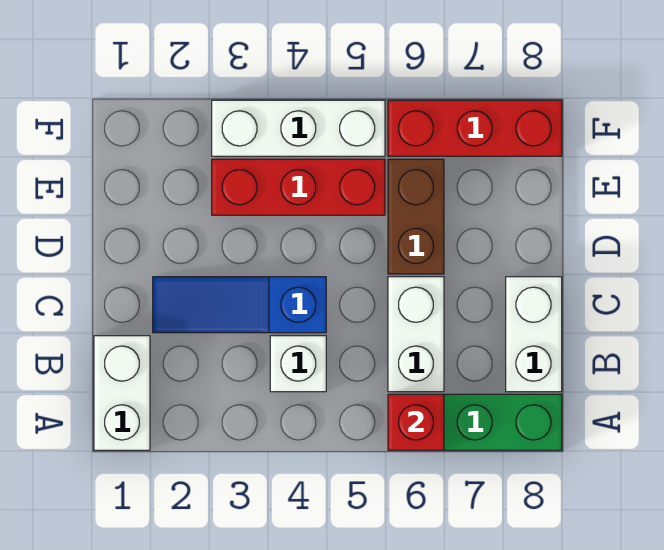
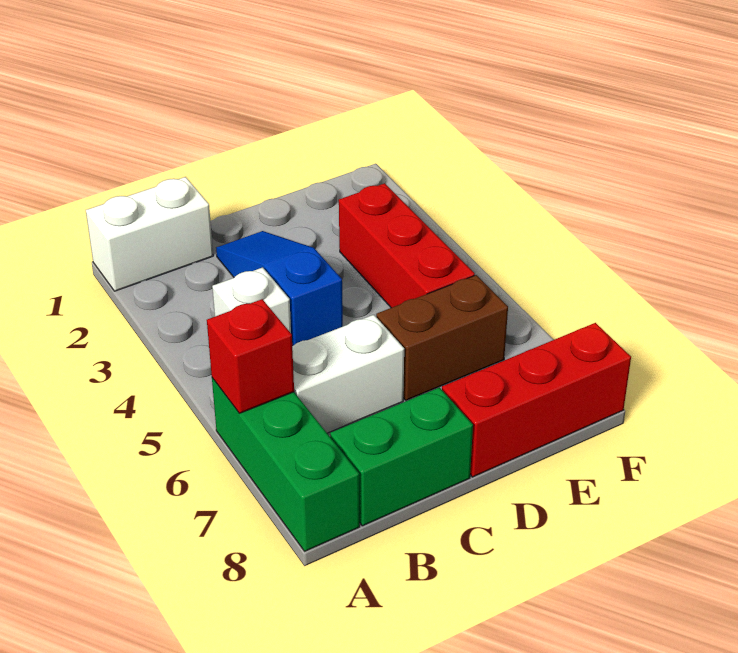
white 1x2 brick [506,277,562,392] -> green 1x2 brick [330,387,473,526]
white 1x3 brick [212,100,385,156] -> none
red 1x3 brick [388,100,562,156] -> red 1x3 brick turned to [442,323,631,477]

